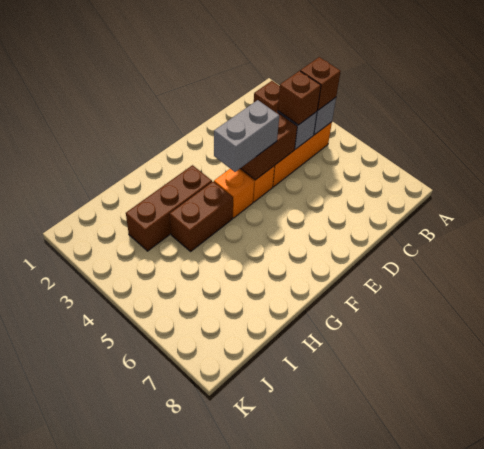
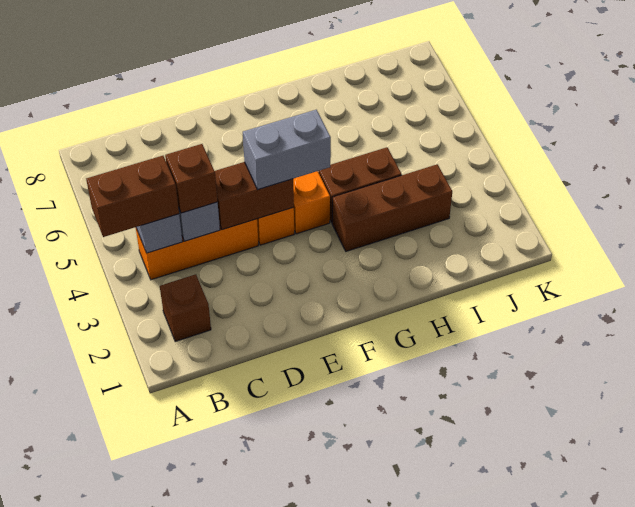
brown 1x1 brick [300,57,341,110] -> brown 1x2 brick [86,156,179,237]

